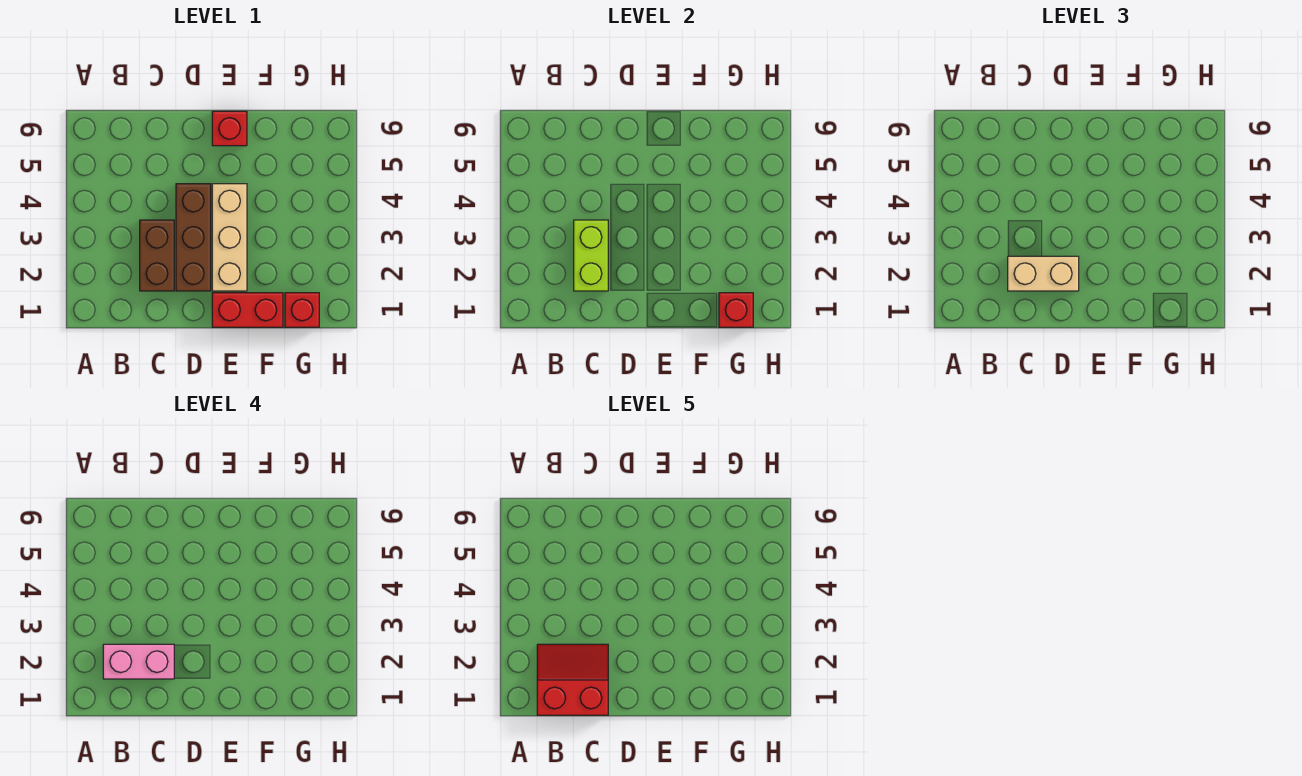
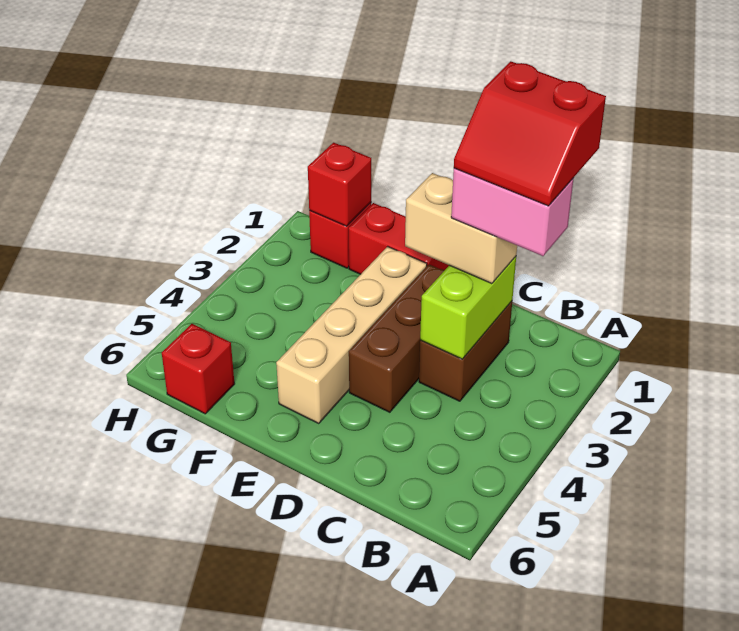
tan 1x3 brick [212,184,247,291] -> tan 1x4 brick [276,246,427,423]
red 1x1 brick [212,111,247,146] -> red 1x1 brick moved to [162,324,235,414]

